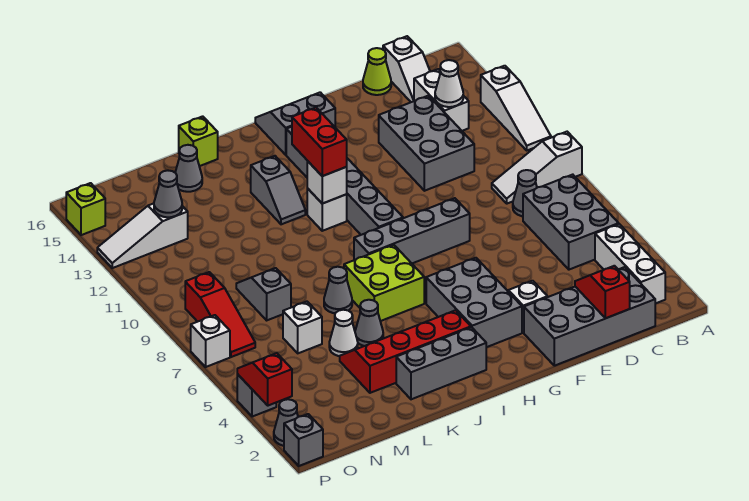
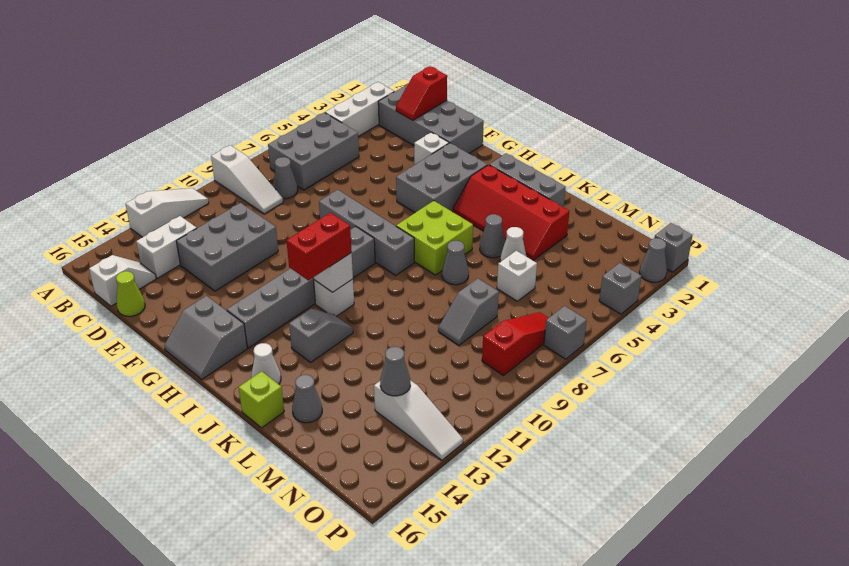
white 1x1 cone [435,60,463,107] -> white 1x1 cone moved to [251,343,281,384]
red 1x2 slope [237,353,292,406] -> none
white 1x1 brick [191,315,230,367] -> grey 1x1 brick [544,306,587,359]
lime 1x1 brick [66,183,105,235] -> none

